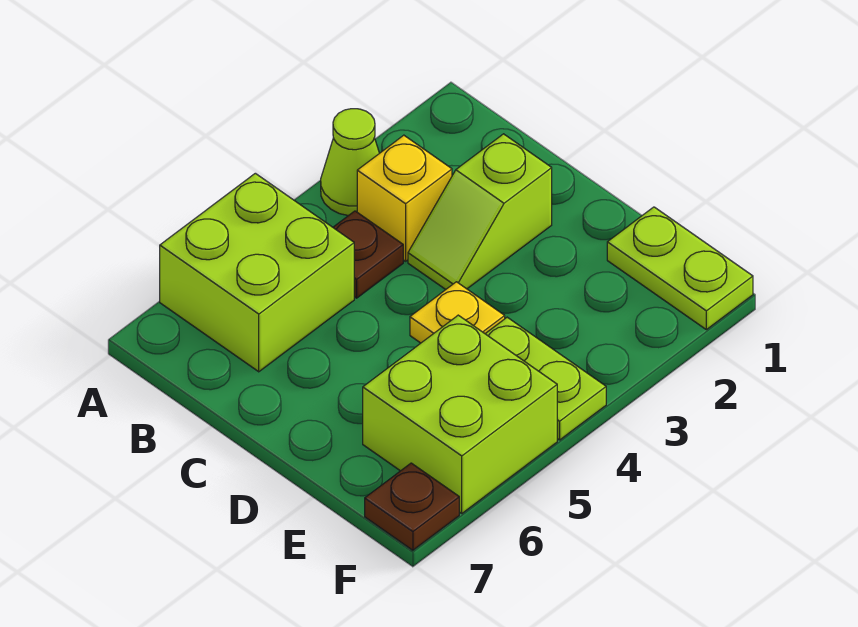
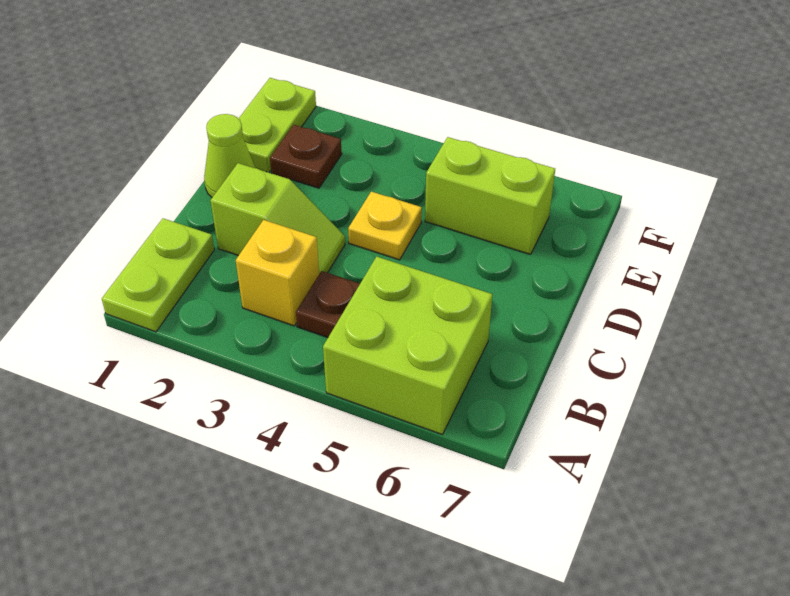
lime 1x1 cone [321,109,379,216] -> lime 1x1 cone moved to [204,114,256,197]
lime 1x2 plate [485,317,606,440] -> lime 1x2 plate moved to [102,218,214,332]
lime 2x2 brick [363,315,557,513] -> lime 1x2 brick [425,137,555,255]
brown 1x1 plate [365,463,459,550] -> brown 1x1 plate moved to [270,125,342,188]

